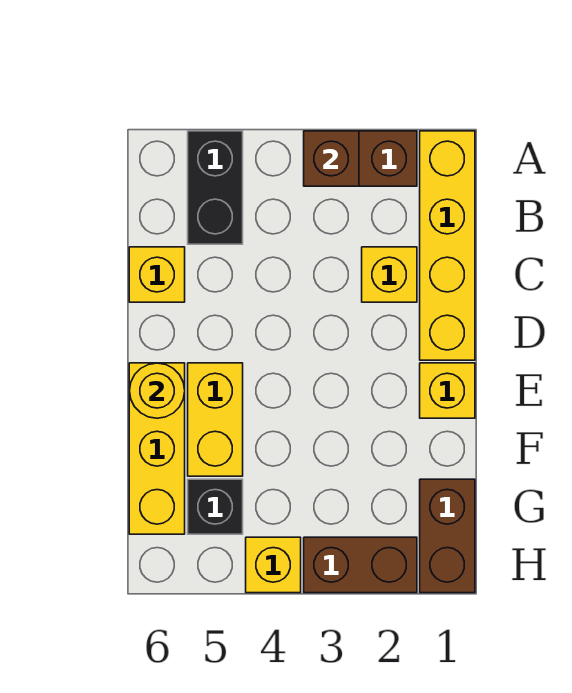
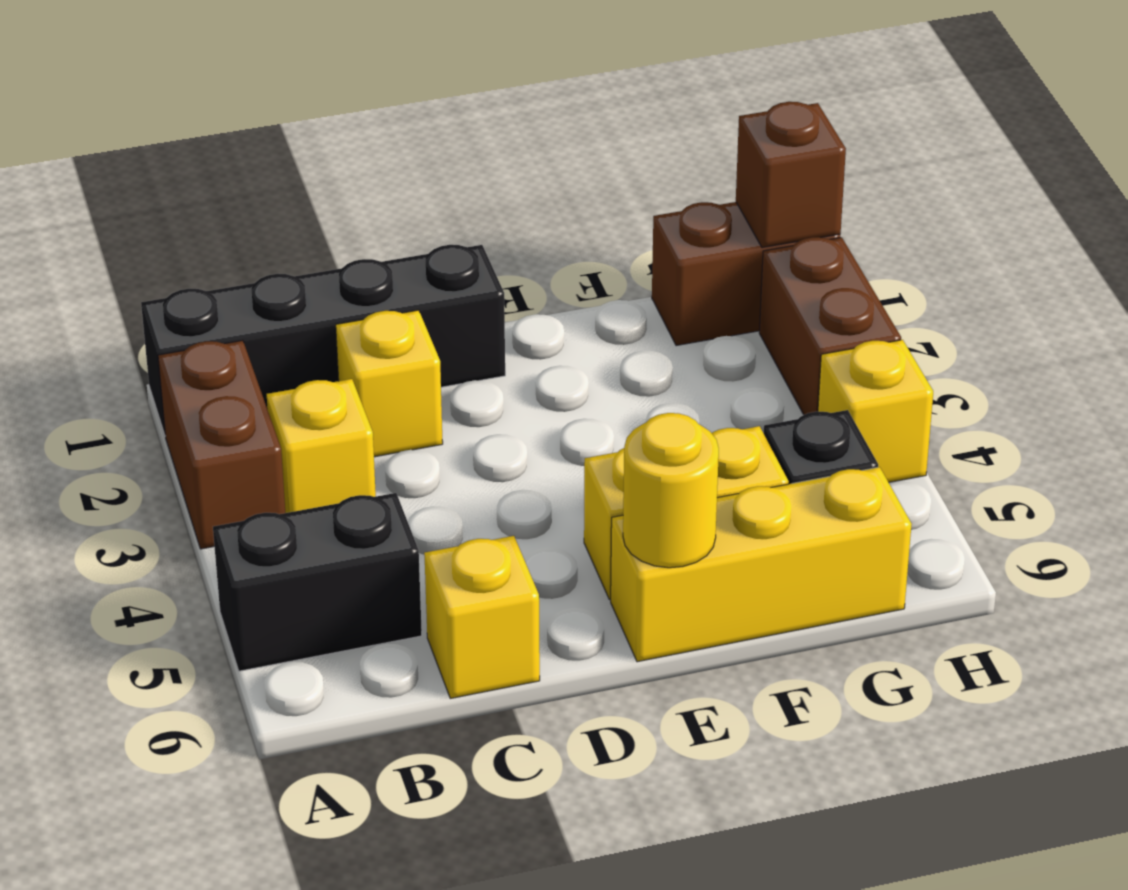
yellow 1x4 brick [420,131,475,360] -> black 1x4 brick [141,245,505,436]
brown 1x1 brick [304,131,359,186] -> brown 1x1 brick moved to [736,102,846,248]
yellow 1x1 brick [420,363,475,418] -> yellow 1x1 brick moved to [267,379,376,513]

